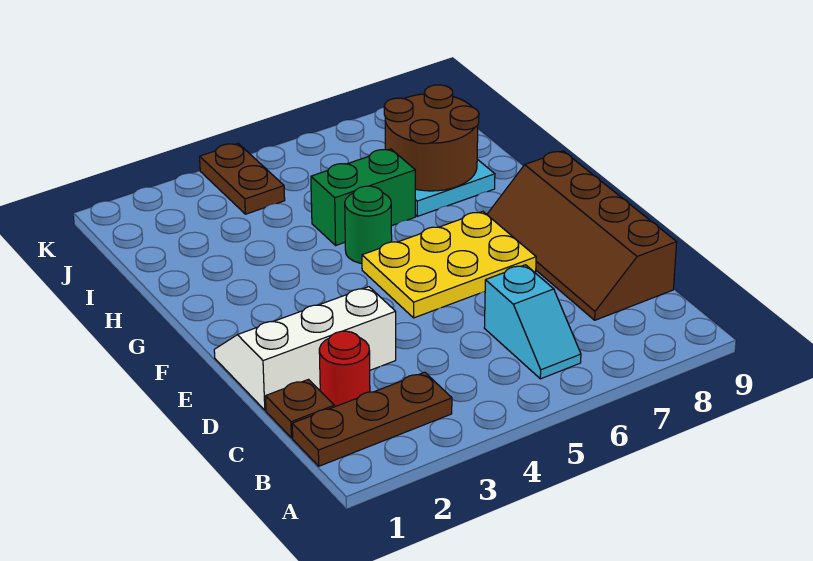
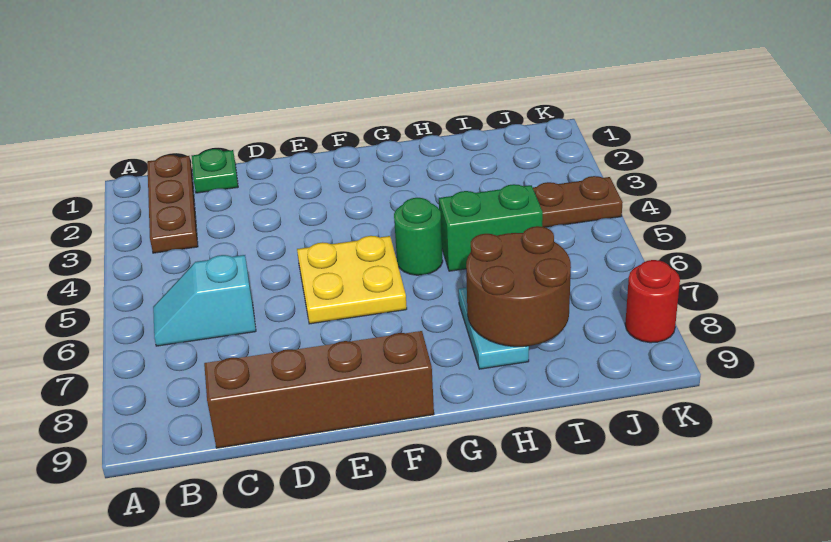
brown 1x1 plate [266,380,334,438] -> green 1x1 plate [192,149,238,193]
red 1x1 round brick [319,331,370,407] -> red 1x1 round brick moved to [625,260,680,343]
white 2x3 slope [214,287,396,410] -> none
yellow 2x3 plate [362,211,536,318] -> yellow 2x2 plate [297,236,407,324]
green 1x2 brick [311,149,415,245] -> green 1x2 brick turned to [439,184,543,271]

